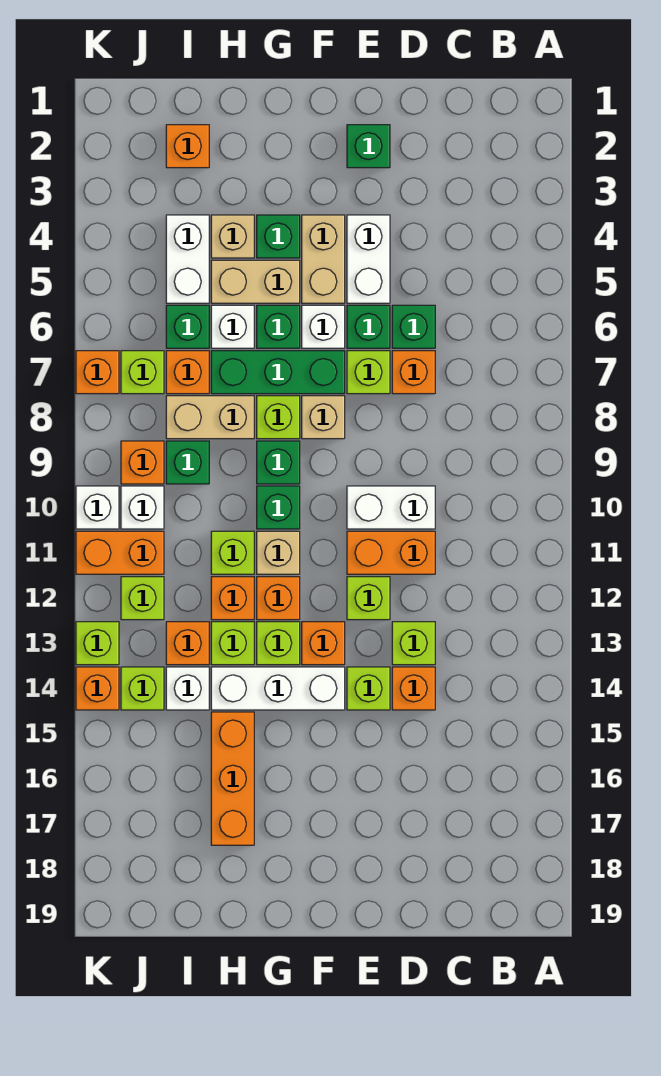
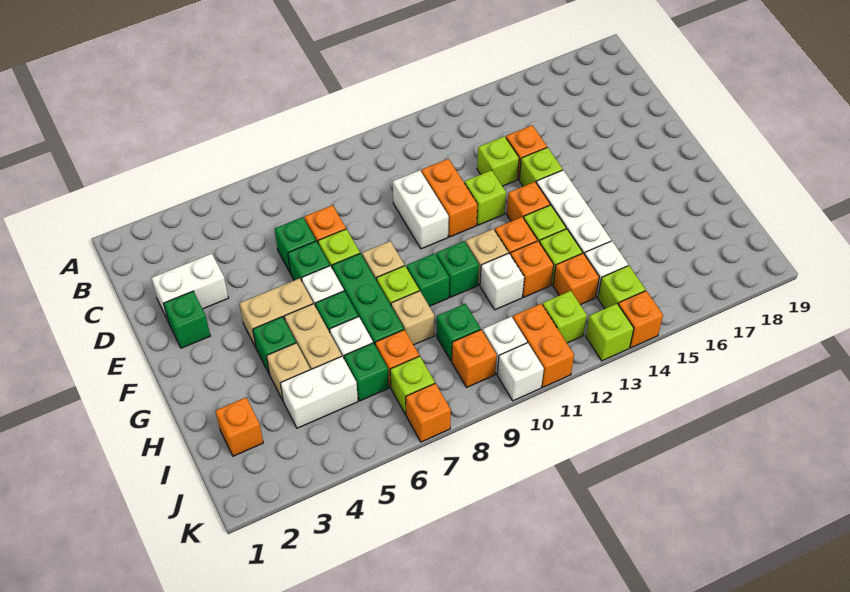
white 1x2 brick [347,215,390,303] -> white 1x2 brick moved to [151,254,228,321]
tan 1x2 brick [166,396,254,439] -> tan 1x1 brick [391,291,434,345]
lime 1x1 brick [211,531,254,574] -> white 1x1 brick [480,253,524,310]
orange 1x3 brick [211,712,254,845] -> none

